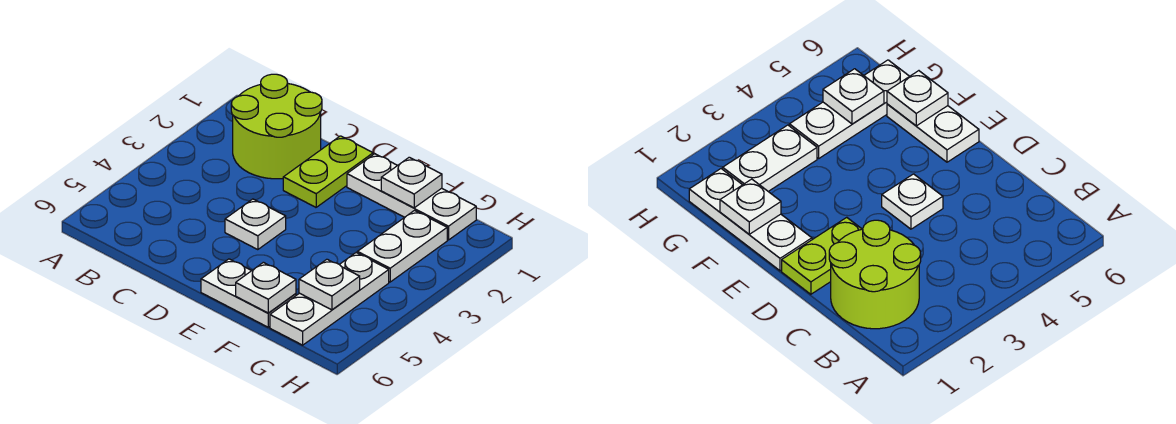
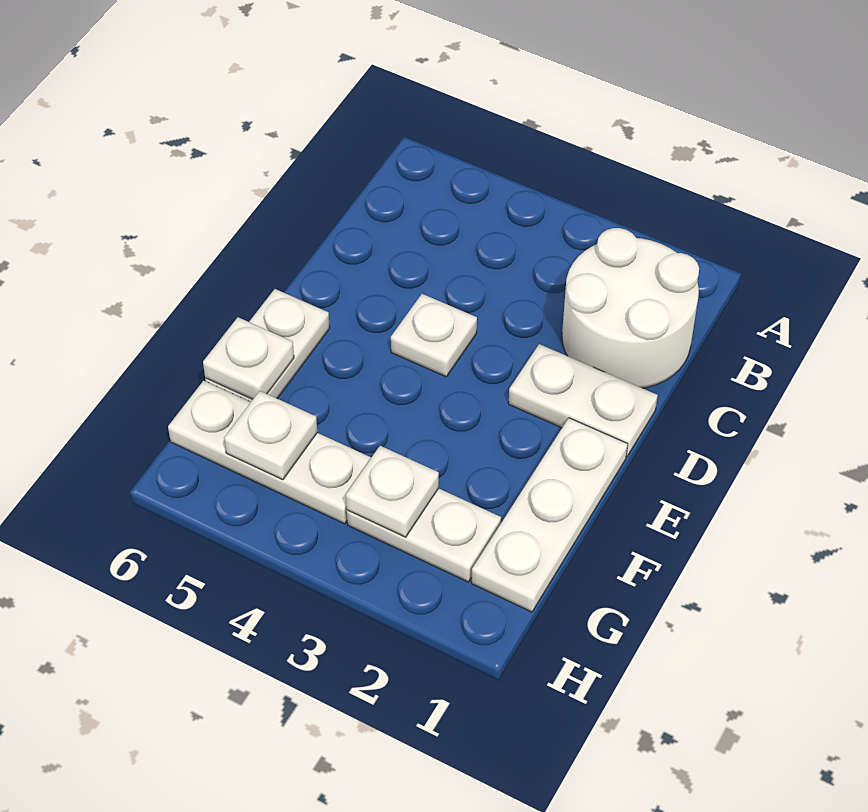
lime 2x2 round brick [231,74,322,179] -> white 2x2 round brick [562,228,699,388]
lime 1x2 plate [283,136,373,207] -> white 1x2 plate [509,344,658,456]
white 1x1 plate [381,157,442,208] -> white 1x1 plate moved to [346,446,439,537]

